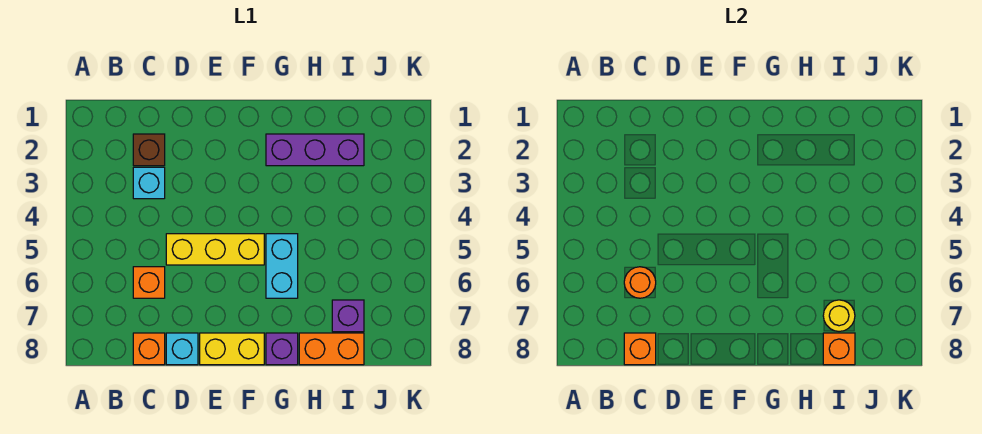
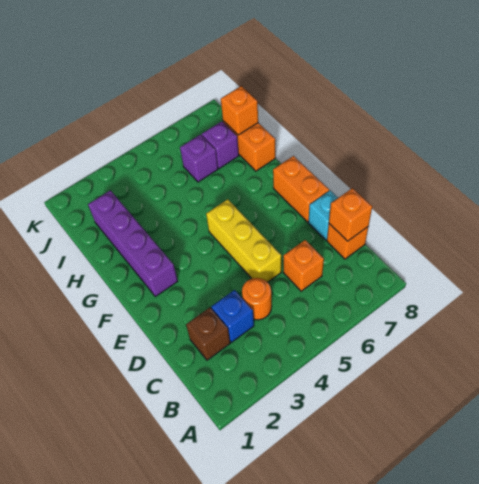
cyan 1x1 brick [133,167,165,199] -> blue 1x1 brick [211,290,254,342]
orange 1x1 round brick [624,267,656,298] -> orange 1x1 round brick moved to [242,278,272,320]
yellow 1x2 brick [200,333,264,365] -> orange 1x2 brick [273,156,329,222]
purple 1x3 brick [266,134,364,166] -> purple 1x4 brick [88,190,178,296]
cyan 1x2 brick [266,234,298,298] -> none
purple 1x1 brick [266,333,298,365] -> purple 1x1 brick moved to [180,135,218,182]
yellow 1x1 round brick [823,300,855,331] -> none

